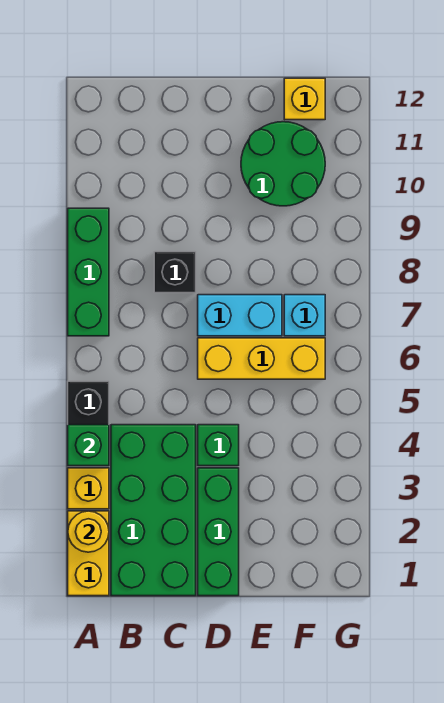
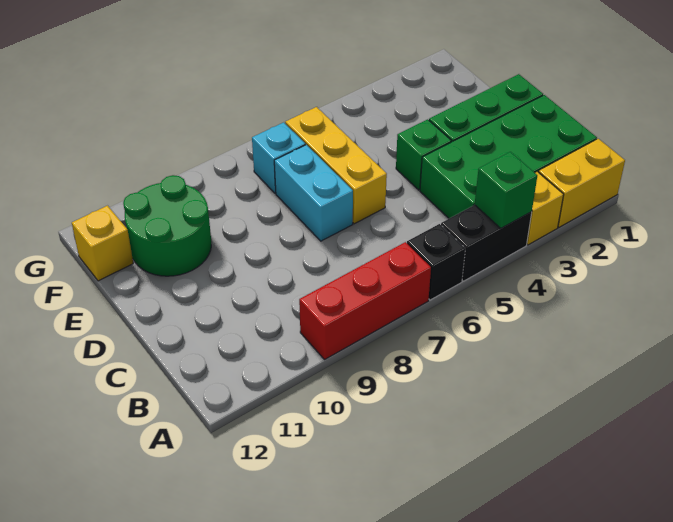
yellow 1x1 round brick [68,511,109,552] -> none
green 1x3 brick [68,208,109,336] -> red 1x3 brick [299,242,431,360]
black 1x1 brick [154,252,196,293] -> black 1x1 brick moved to [407,224,465,300]

